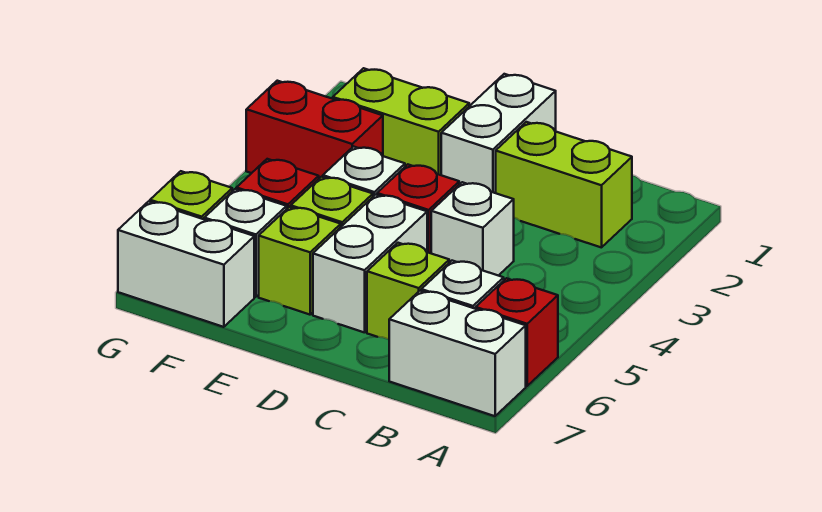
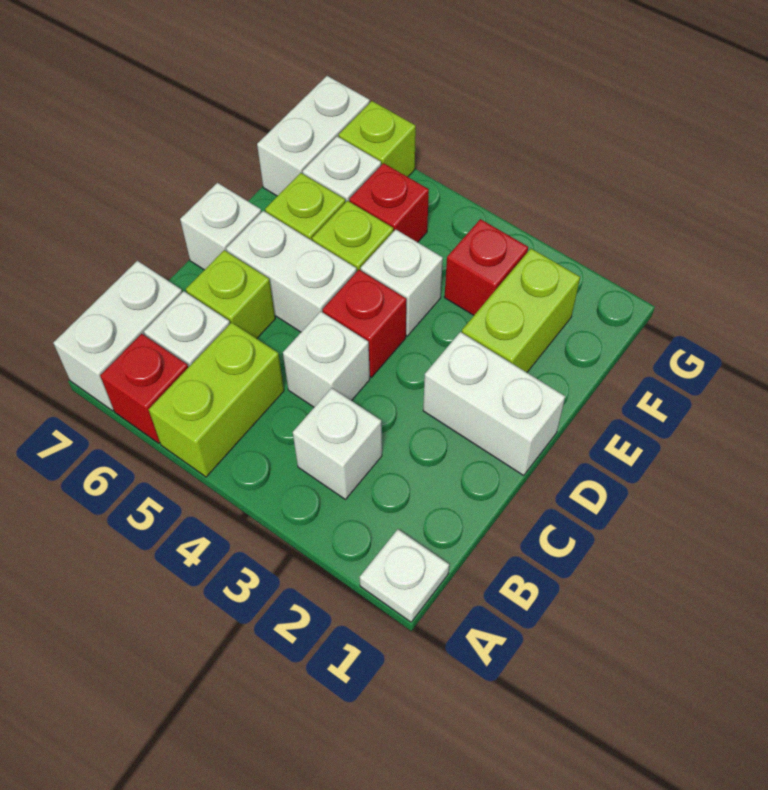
none -> white 1x1 plate [360,529,449,622]
lime 1x2 brick [496,122,632,248] -> lime 1x2 brick moved to [149,322,284,477]
none -> white 1x1 brick [293,388,382,499]
none -> white 1x1 brick [180,183,261,270]
red 1x2 brick [246,81,383,178] -> red 1x1 brick [444,219,528,315]

